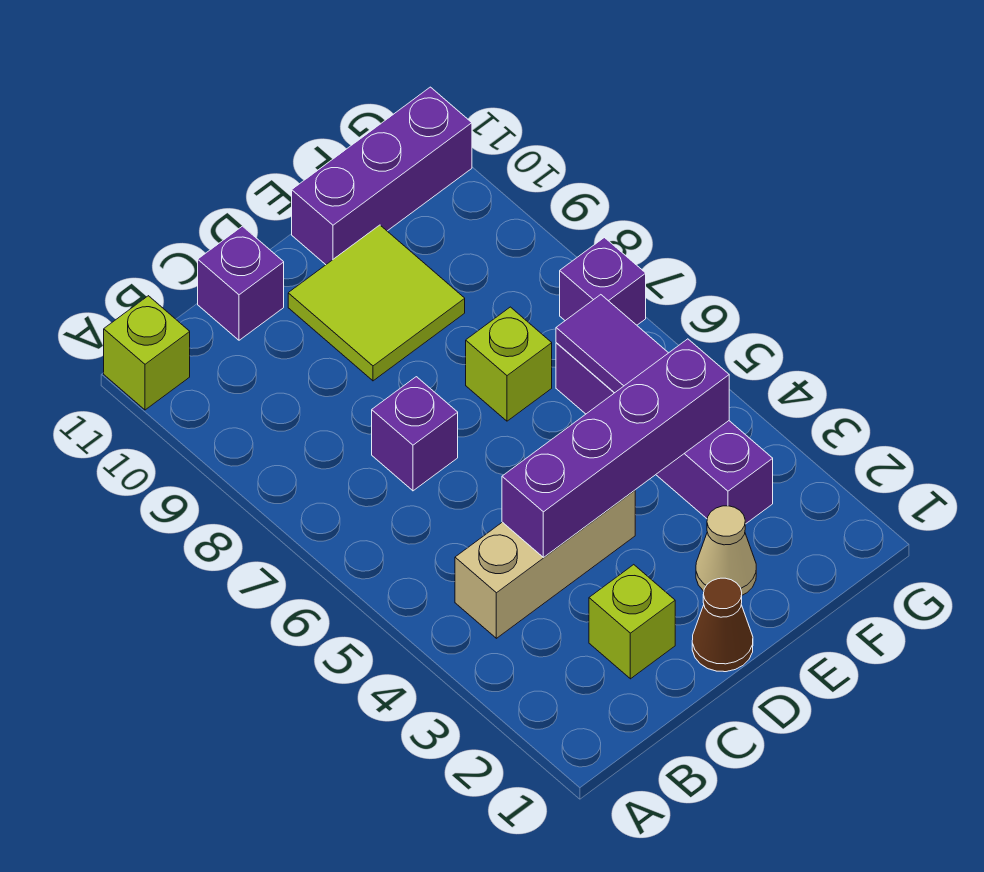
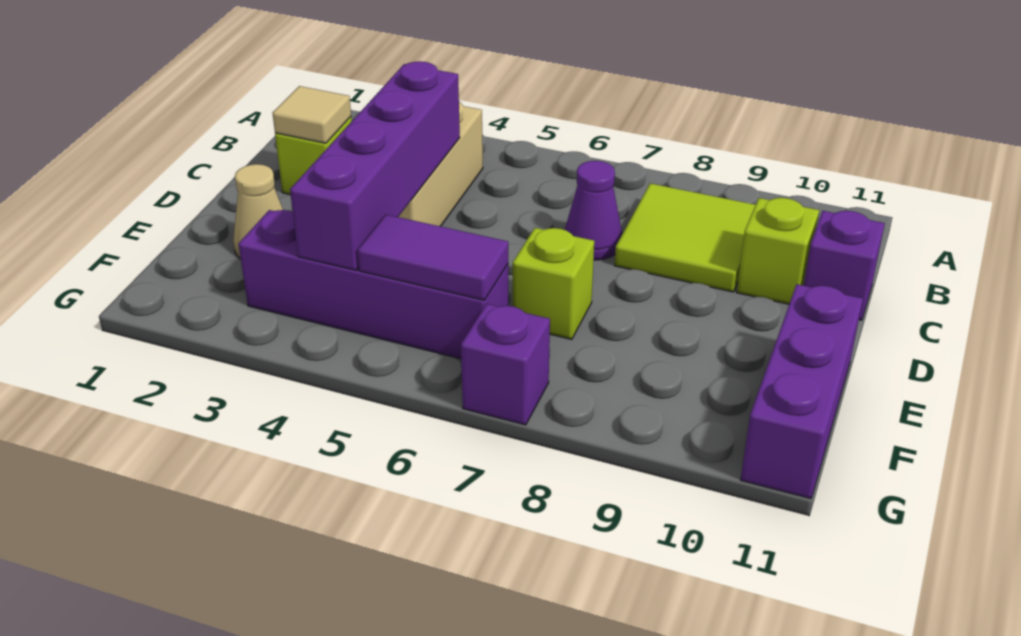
lime 1x1 brick [104,296,190,410] -> lime 1x1 brick moved to [737,198,819,304]
none -> tan 1x1 tile [273,86,351,143]
purple 1x1 brick [372,377,458,491] -> purple 1x1 cone [565,161,622,260]
brown 1x1 cone [692,578,753,672] -> none
lime 2x2 tile [288,225,465,381] -> lime 2x2 tile moved to [615,183,755,292]

